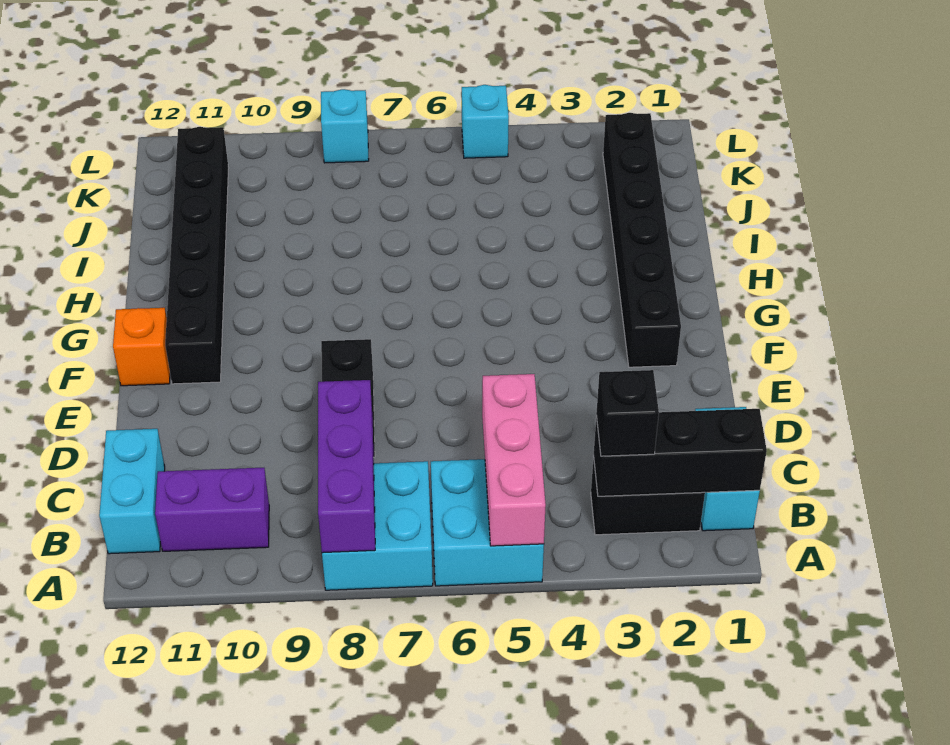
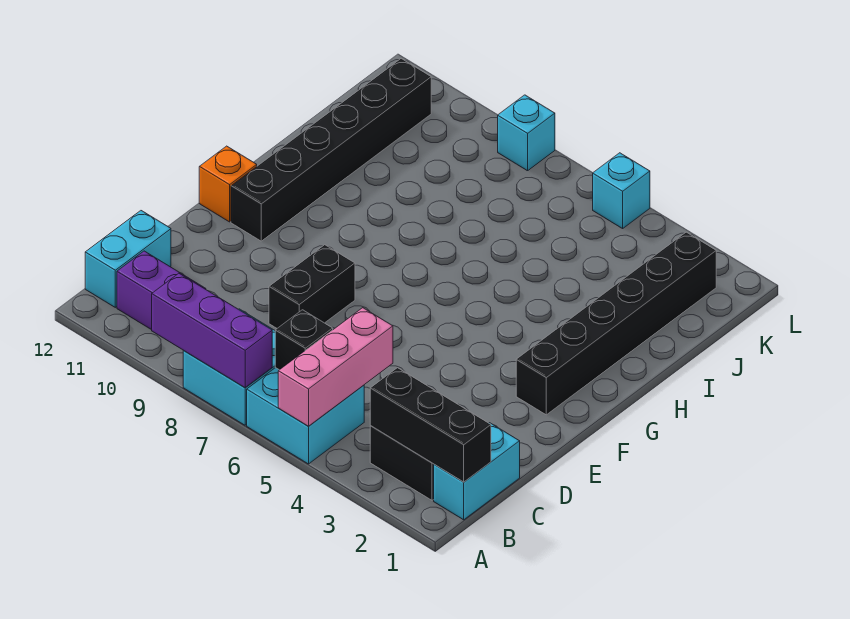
purple 1x3 brick [318,380,375,553] -> purple 1x3 brick turned to [152,273,272,388]
black 1x1 brick [596,370,659,456] -> black 1x1 brick moved to [275,310,333,370]

